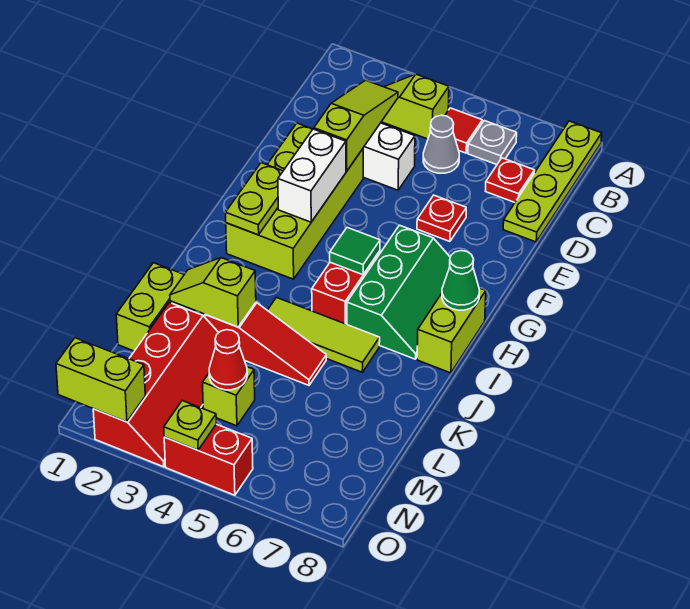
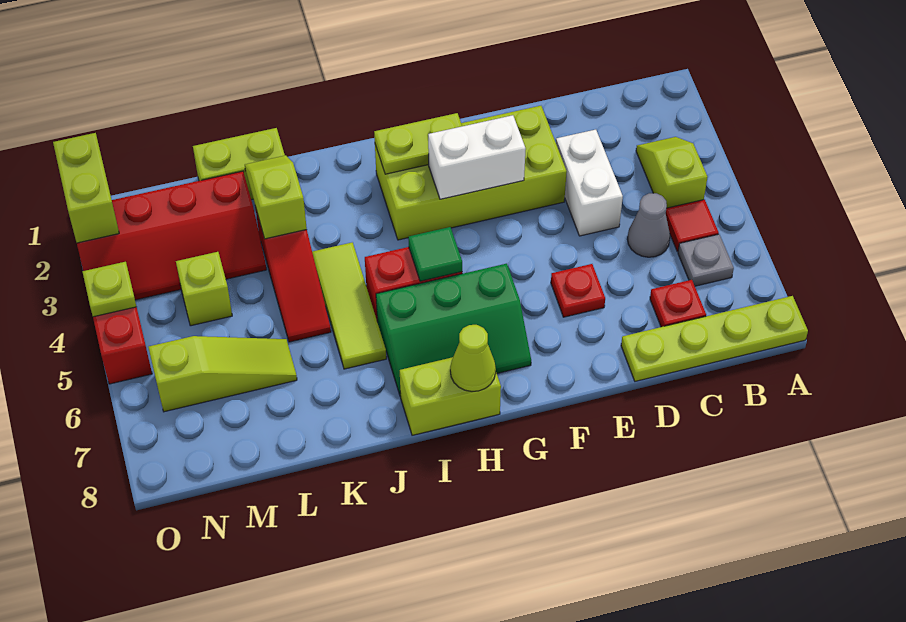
lime 1x3 slope [314,80,398,171] -> lime 1x3 slope moved to [148,336,297,412]
green 1x1 cone [442,251,479,310] -> lime 1x1 cone [450,325,496,391]
red 1x1 cone [209,330,247,390] -> none

